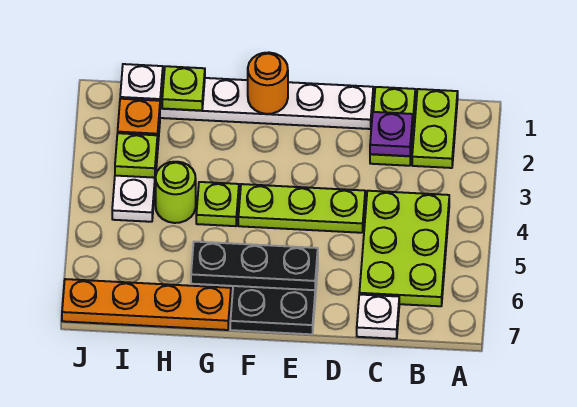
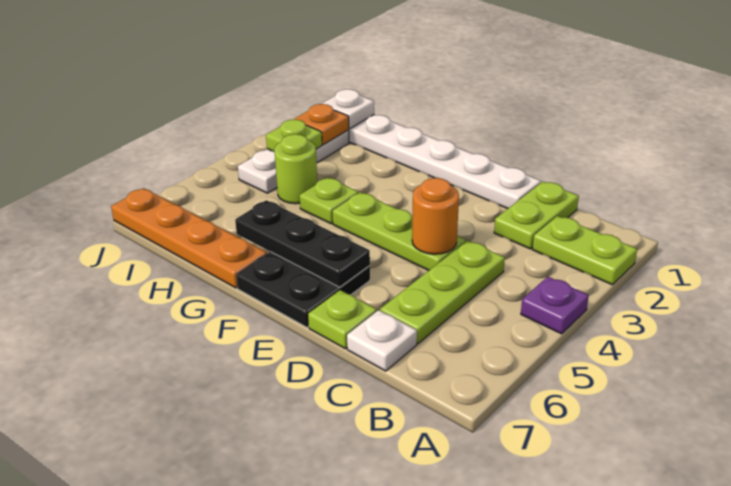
lime 1x2 plate [412,89,458,168] -> lime 1x2 plate turned to [532,216,637,285]
lime 2x3 plate [359,191,449,306] -> lime 1x3 plate [380,241,505,344]
purple 1x1 plate [370,112,413,156] -> purple 1x1 plate moved to [521,277,589,334]
orange 1x1 round brick [248,53,288,114] -> orange 1x1 round brick moved to [412,178,459,254]
lime 1x1 plate [162,66,205,111] -> lime 1x1 plate moved to [308,290,377,349]

